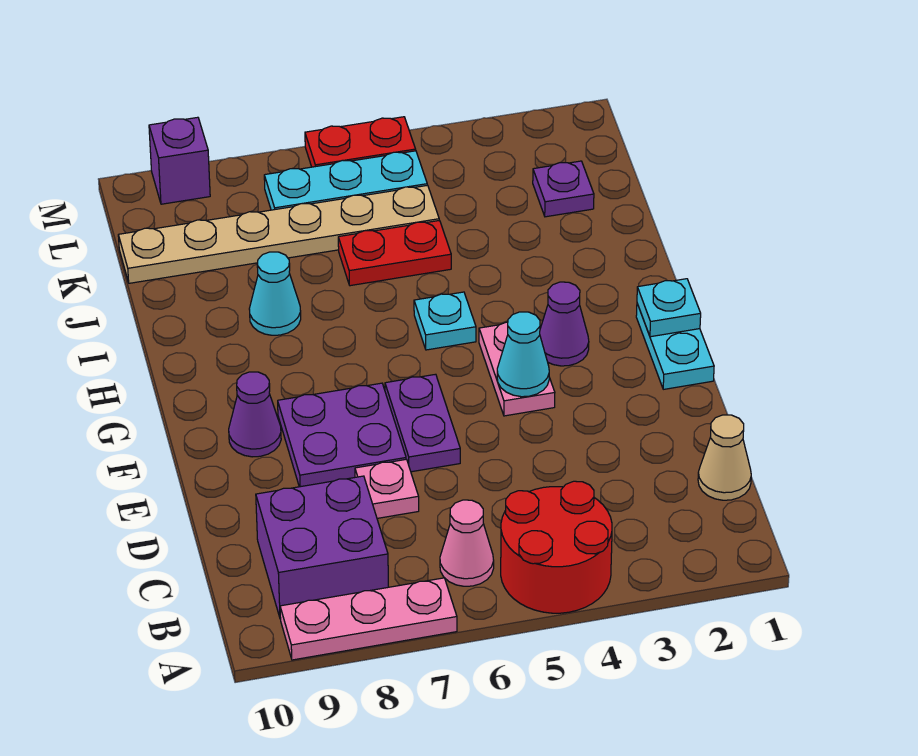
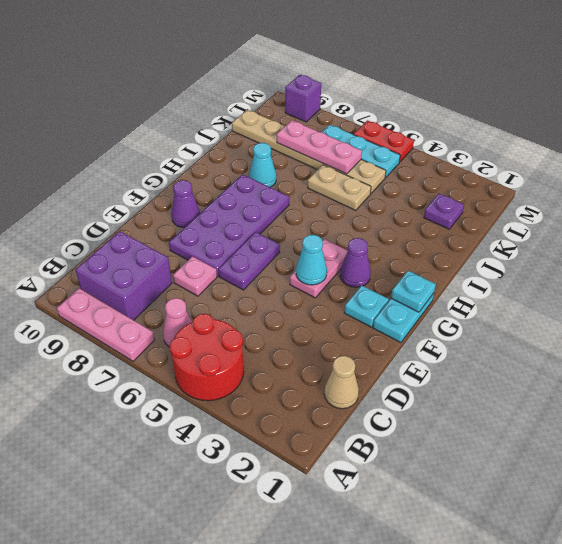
purple 2x2 plate [278,383,406,487] -> purple 2x4 plate [169,174,289,276]
cyan 1x1 plate [414,292,476,350] -> cyan 1x1 plate moved to [344,286,389,327]
red 1x2 plate [338,220,451,286] -> tan 1x2 plate [308,165,371,210]
none -> pink 1x3 plate [277,120,362,174]

